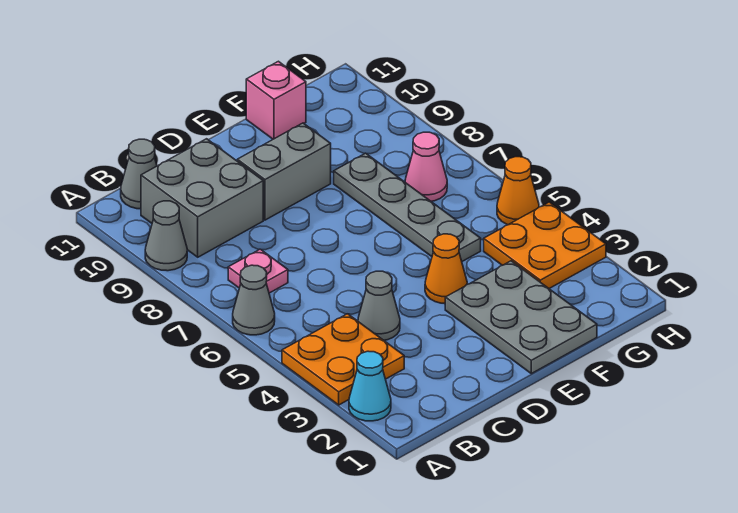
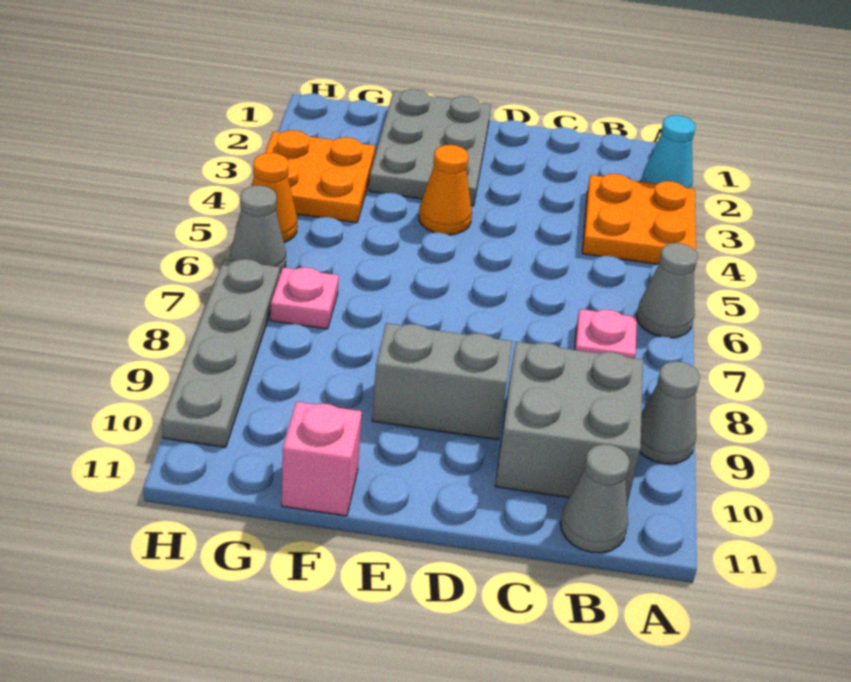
grey 1x1 cone [358,271,400,340] -> grey 1x1 cone moved to [230,185,286,273]
grey 1x4 plate [334,153,481,261] -> grey 1x4 plate moved to [162,259,280,447]
pink 1x1 cone [405,132,447,201] -> pink 1x1 plate [271,267,339,329]

